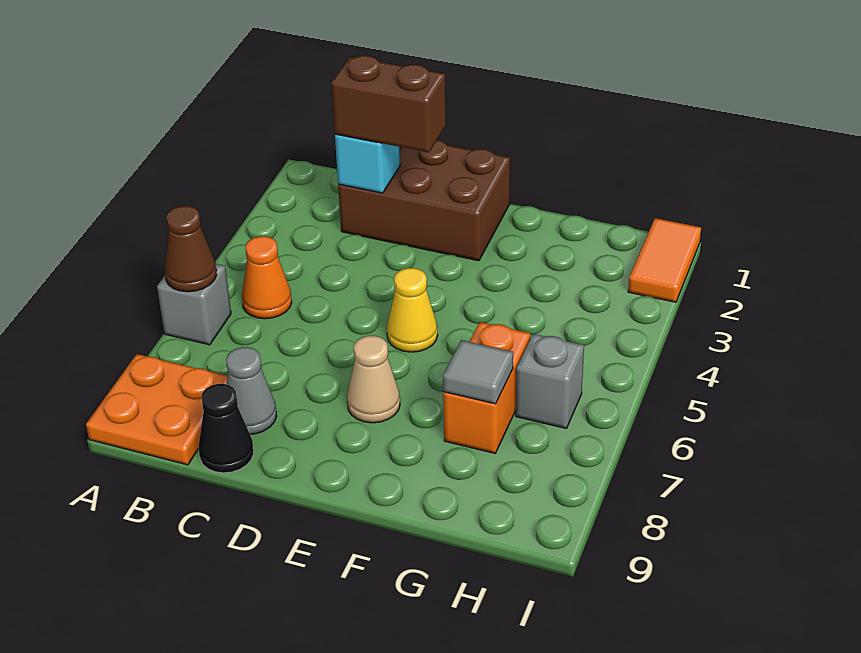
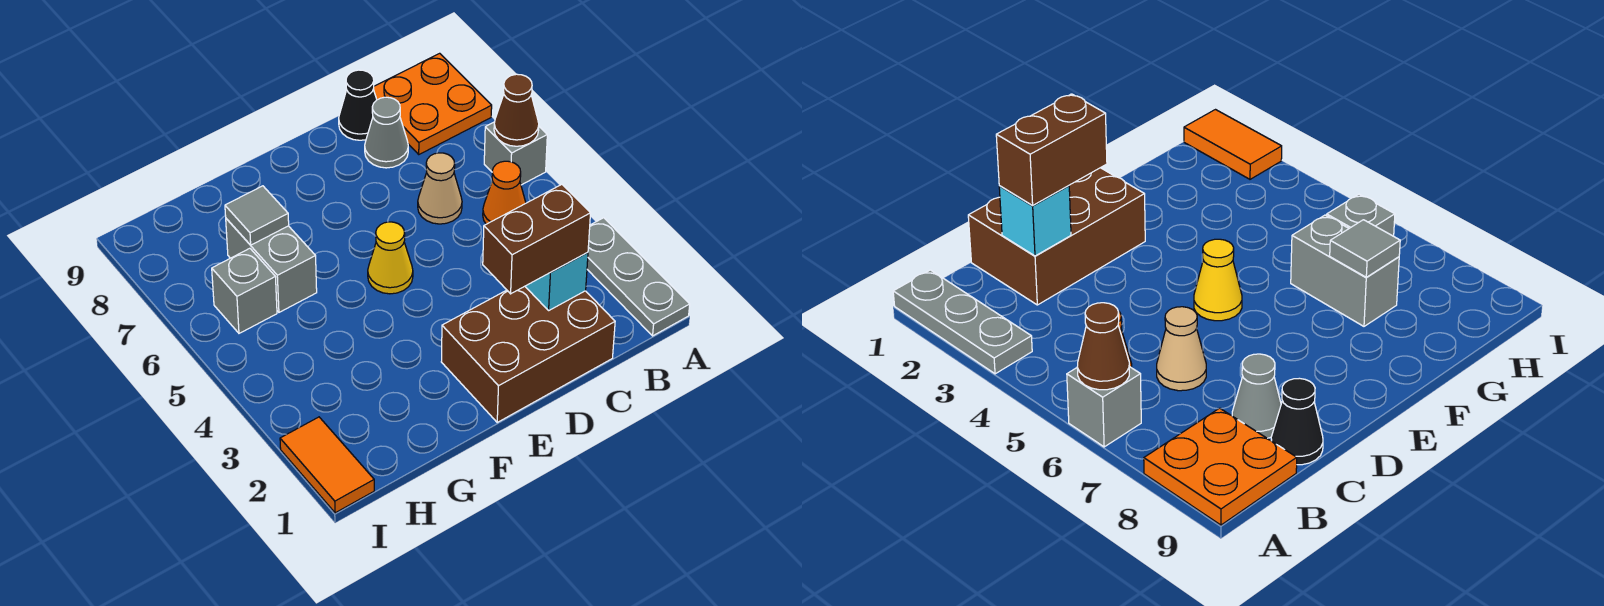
none -> grey 1x3 plate [587,218,690,336]
tan 1x1 cone [347,336,400,423] -> tan 1x1 cone moved to [418,153,462,224]
orange 1x2 brick [443,322,530,453] -> grey 1x2 brick [226,219,317,312]

